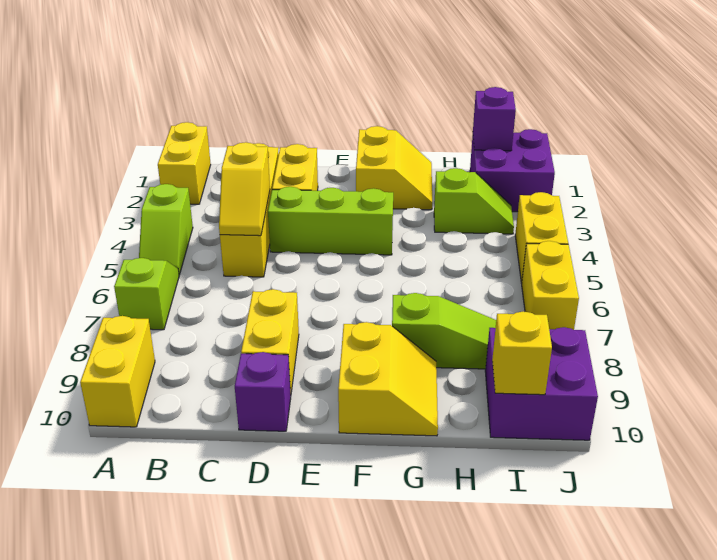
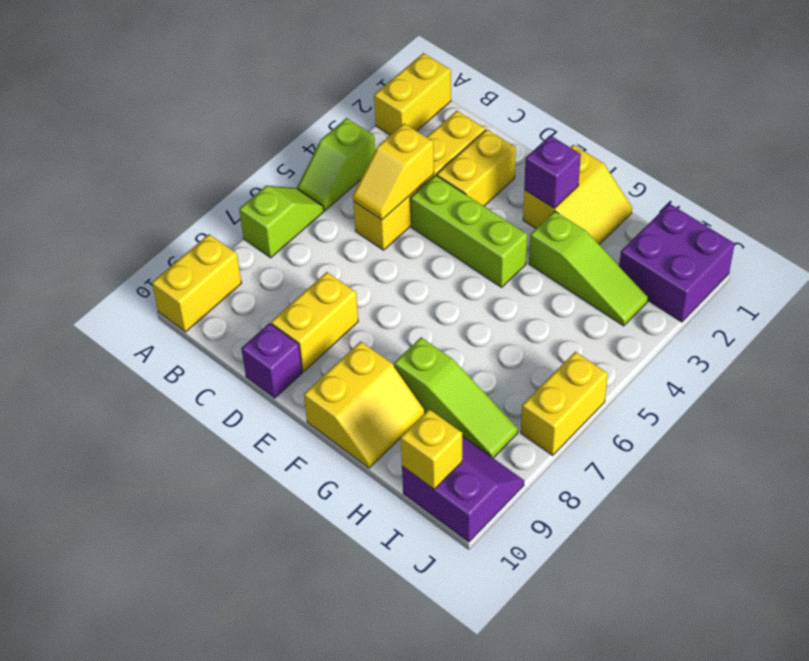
lime 1x2 slope [434,168,514,234] -> lime 1x3 slope [529,211,648,326]
purple 1x1 brick [473,87,516,151] -> purple 1x1 brick moved to [524,135,581,208]
purple 2x2 brick [485,327,598,440] -> purple 2x2 slope [402,436,524,542]
yellow 1x2 brick [515,192,568,283] -> none

